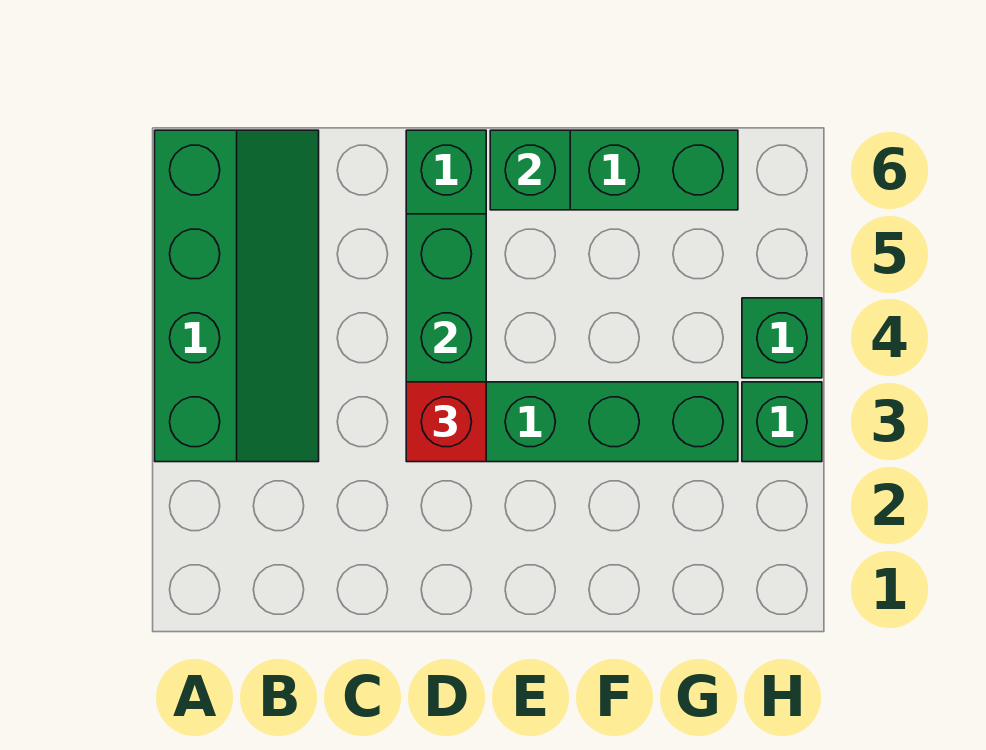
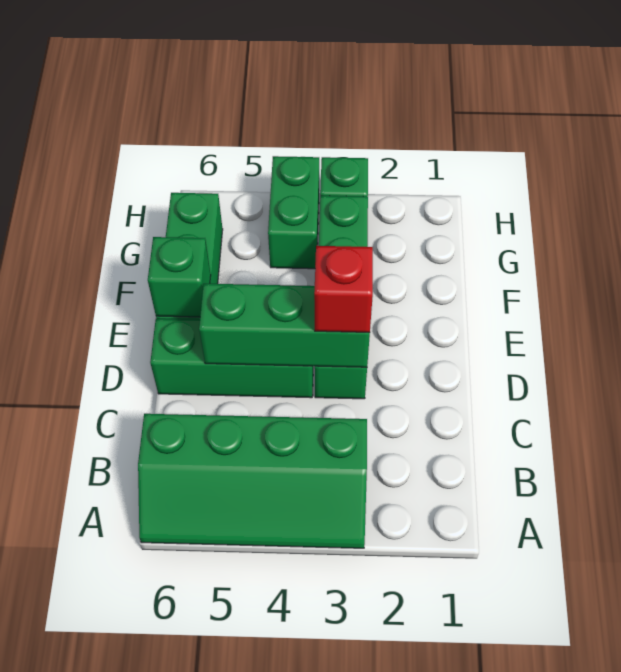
green 2x4 slope [155,130,319,462] -> green 2x4 slope turned to [138,414,367,548]
green 1x1 brick [742,298,822,378] -> green 1x2 brick [268,156,319,269]

